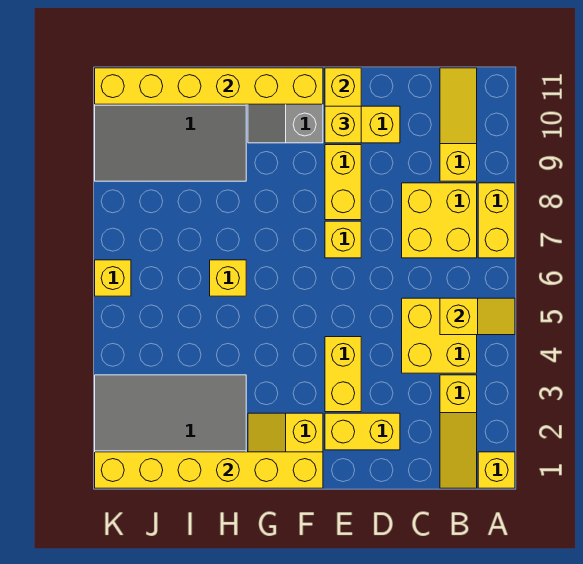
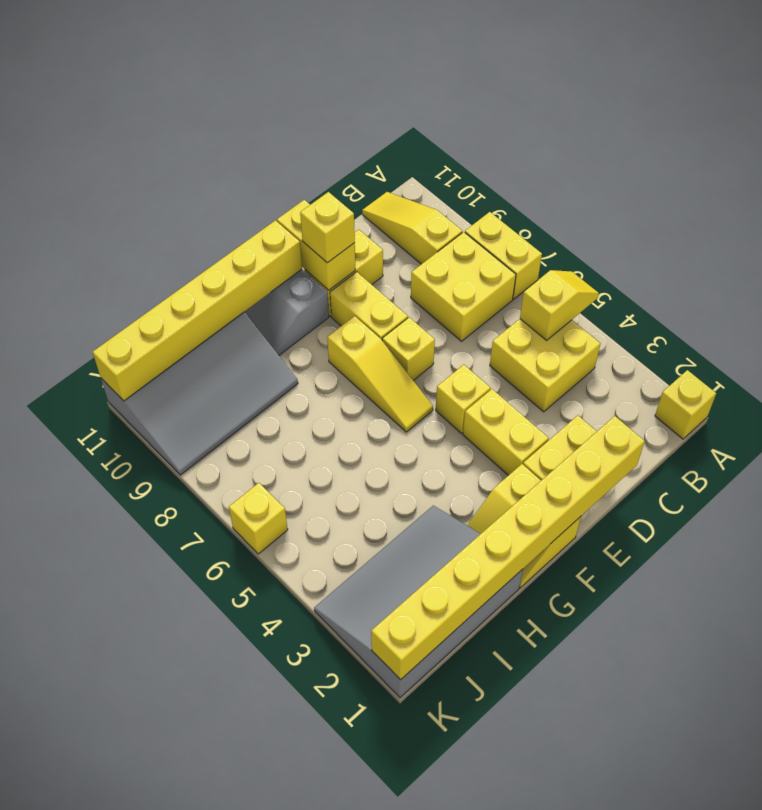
yellow 1x3 slope [440,375,477,488] -> yellow 1x3 slope moved to [327,316,433,432]
yellow 1x6 brick [95,452,323,488] -> yellow 1x8 brick [371,416,645,680]
yellow 1x1 brick [210,260,246,296] -> yellow 1x1 brick moved to [436,365,491,433]

